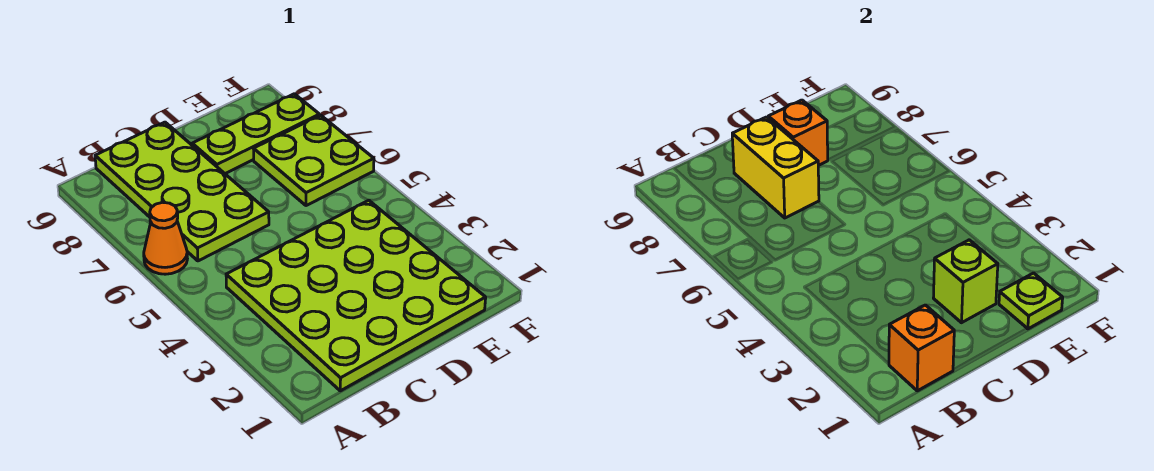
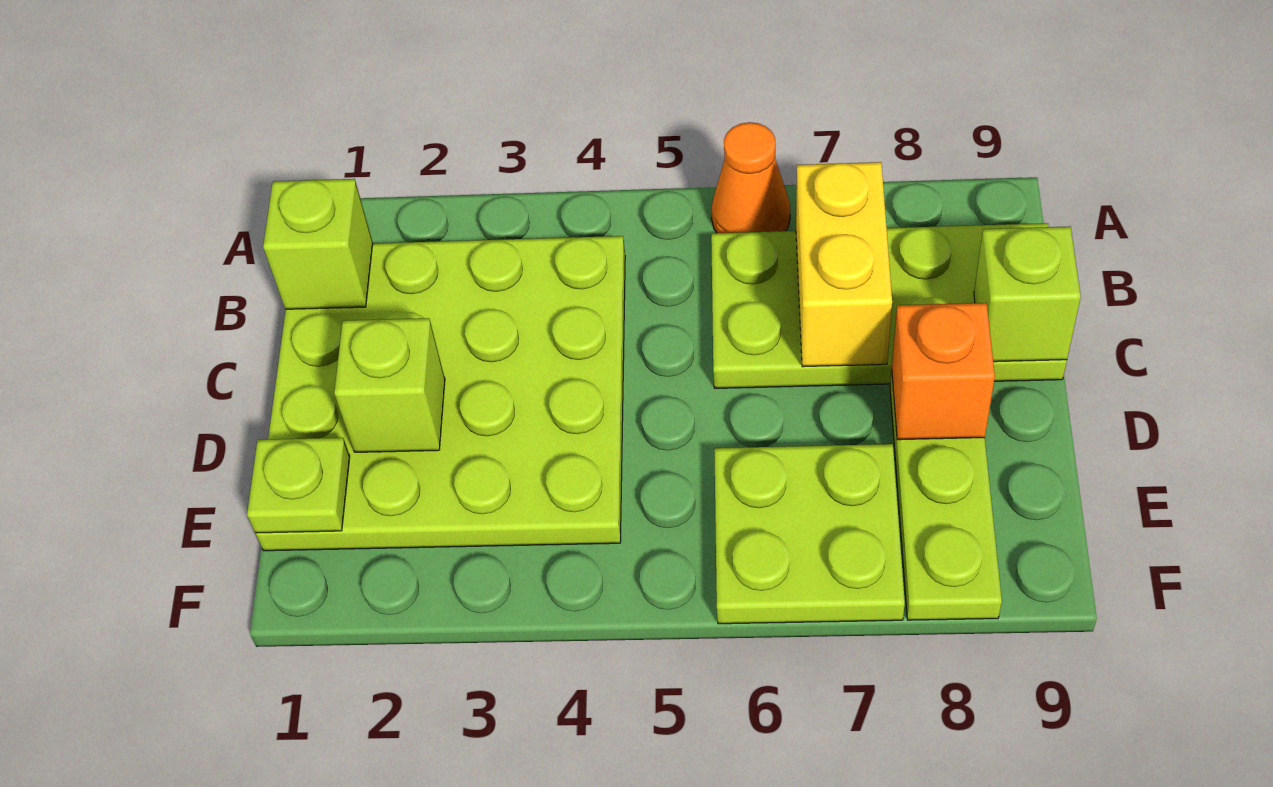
orange 1x1 brick [889,305,954,391] -> lime 1x1 brick [263,179,373,309]
yellow 1x2 brick [732,117,819,218] -> yellow 1x2 brick turned to [796,162,892,367]
none -> lime 1x1 brick [974,226,1081,362]

